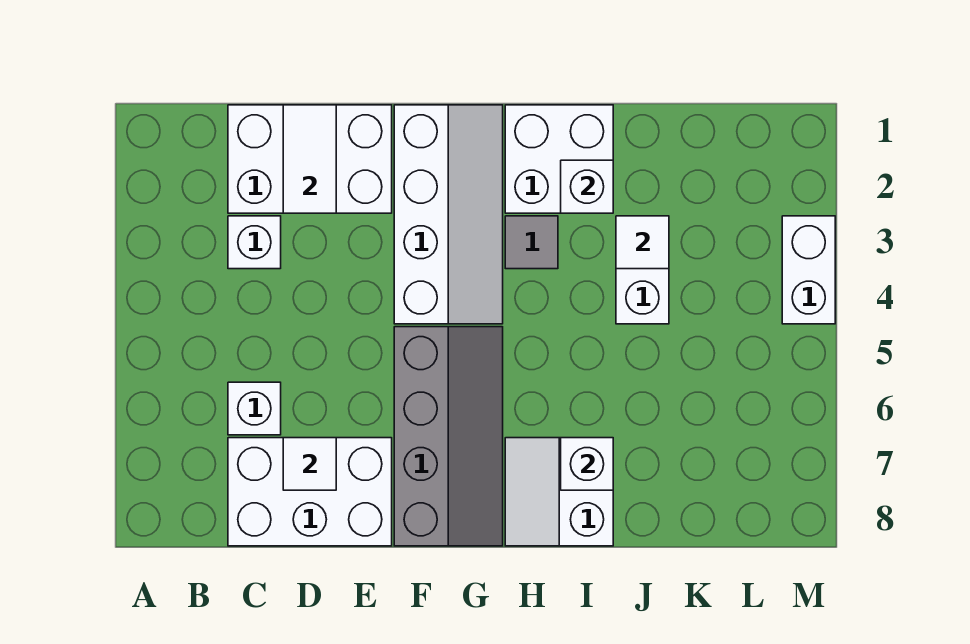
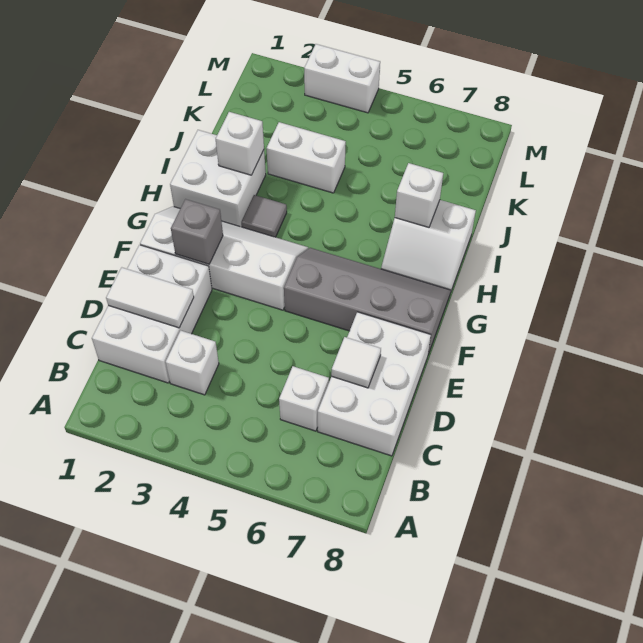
none -> grey 1x1 brick [171,199,223,264]
white 1x1 tile [616,216,669,269] -> none

